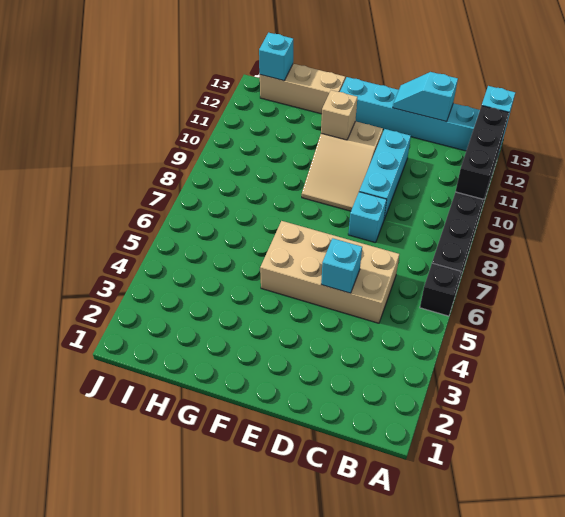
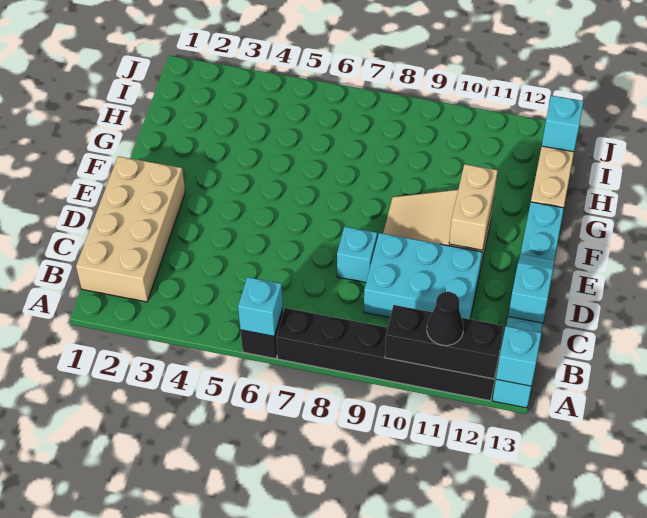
none -> black 1x1 cone [427,292,464,346]
tan 2x4 brick [260,221,399,323] -> tan 2x4 brick moved to [76,156,185,302]
cyan 1x1 brick [321,238,362,293] -> cyan 1x1 brick moved to [238,277,283,336]
cyan 1x3 brick [359,129,411,219] -> cyan 2x3 brick [364,233,482,319]
tan 1x1 brick [321,90,357,140] -> tan 1x2 brick [449,164,498,250]

